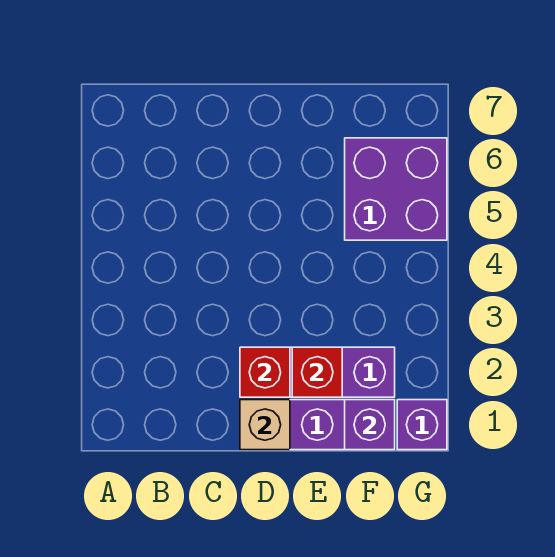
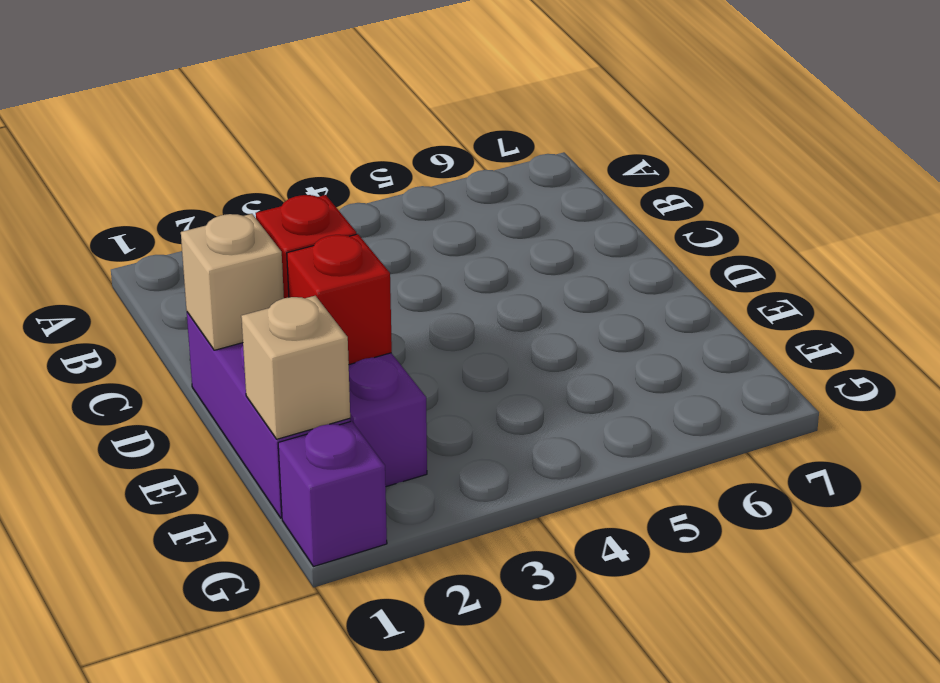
purple 1x1 brick [345,400,395,450] -> tan 1x1 brick [241,296,350,439]
purple 2x2 brick [345,138,447,240] -> none

